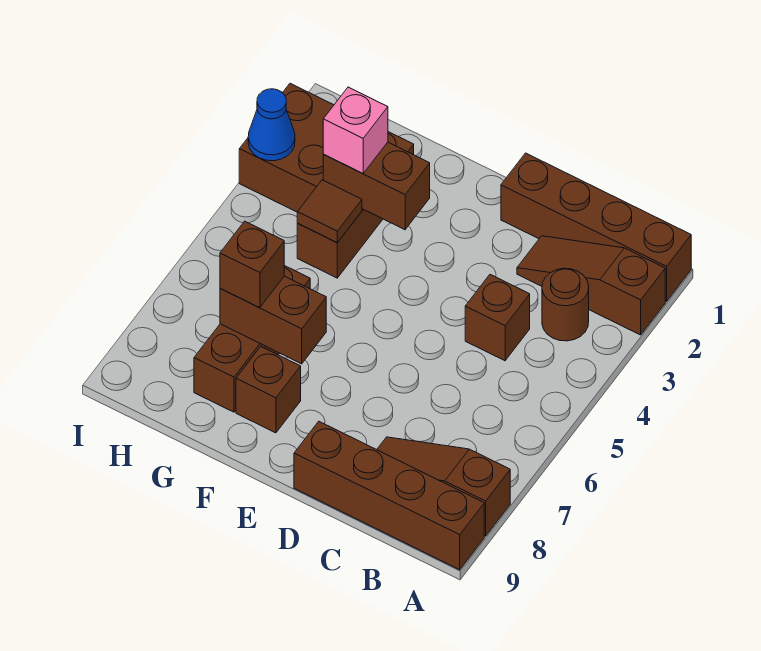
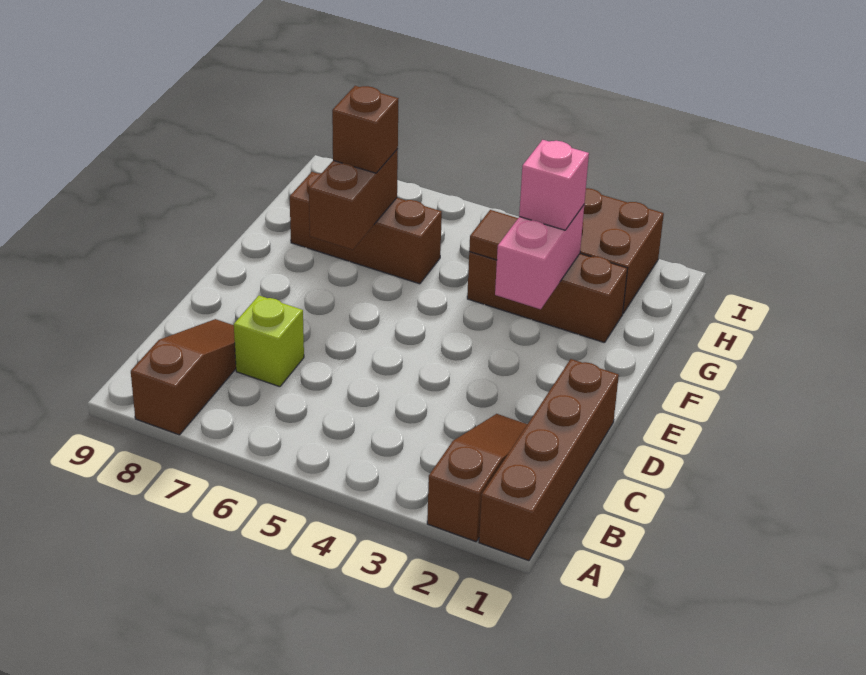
brown 1x4 brick [294,421,484,570] -> none
brown 1x1 round brick [542,268,589,341] -> none
brown 1x1 brick [465,275,530,361] -> none
none -> lime 1x1 brick [234,296,304,387]
brown 1x2 brick [323,142,430,230] -> pink 1x2 brick [495,205,584,309]
brown 1x1 brick [236,347,301,433] -> none
blue 1x1 cone [248,89,295,161] -> none

